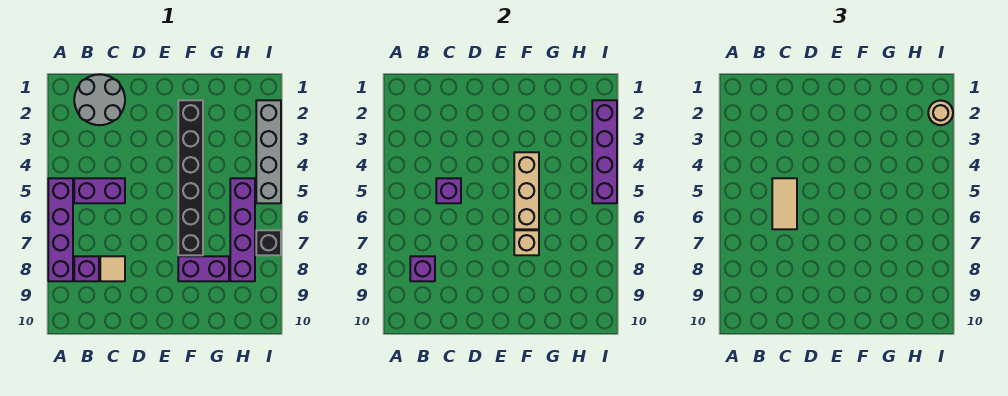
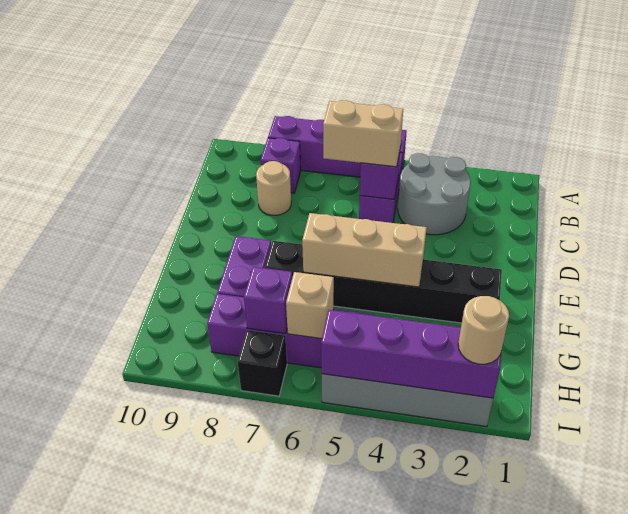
grey 2x2 round brick [74,74,125,125] -> grey 2x2 round brick moved to [398,153,471,235]
purple 1x1 brick [410,256,435,281] -> purple 1x1 brick moved to [244,267,292,334]
tan 1x2 tile [772,178,797,229] -> tan 1x2 brick [323,100,403,167]
tan 1x1 tile [100,256,125,281] -> tan 1x1 round brick [256,161,291,215]
tan 1x1 brick [514,230,539,255] -> tan 1x1 brick moved to [286,272,334,339]

